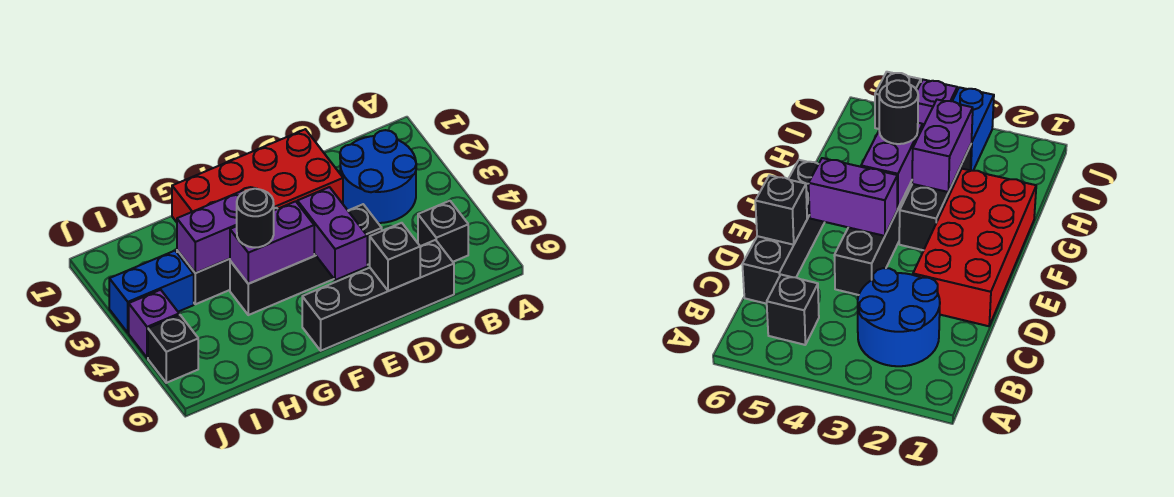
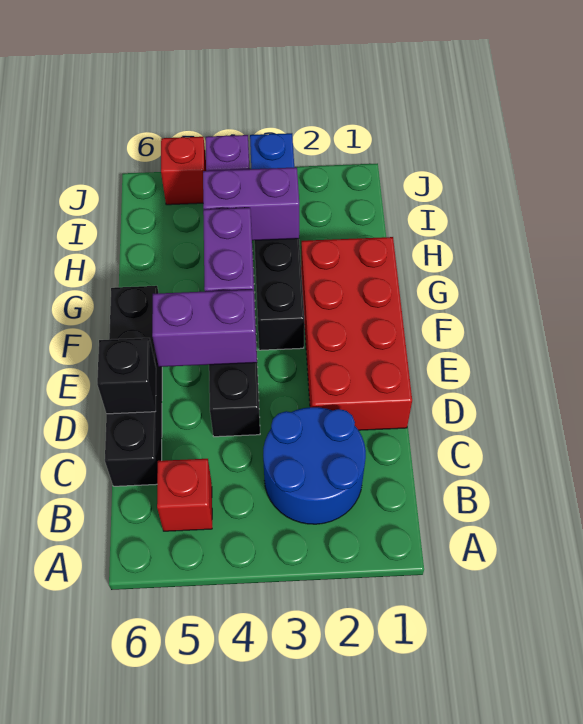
black 1x1 brick [418,201,468,262] -> red 1x1 brick [157,459,212,531]
purple 1x2 brick [177,191,244,273] -> purple 1x2 brick turned to [203,167,299,241]
black 1x1 round brick [237,189,274,247] -> none
black 1x1 brick [148,315,198,383] -> red 1x1 brick [161,137,206,205]

